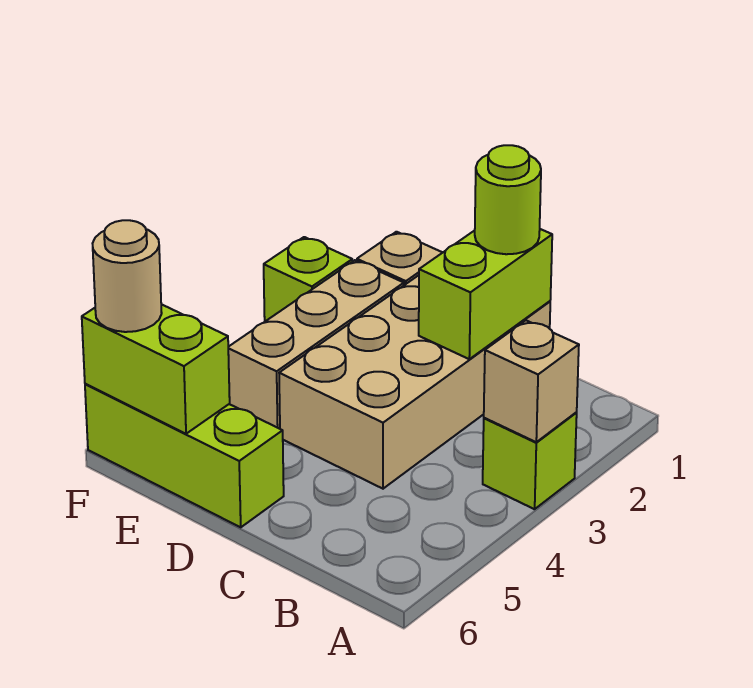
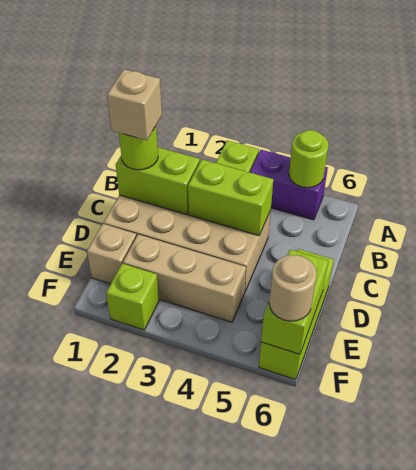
tan 1x1 brick [484,320,579,442] -> tan 1x1 brick moved to [107,69,162,140]
none -> purple 1x2 brick [250,150,328,220]
none -> lime 1x1 round brick [289,130,329,188]
none -> lime 1x2 brick [188,160,273,236]

